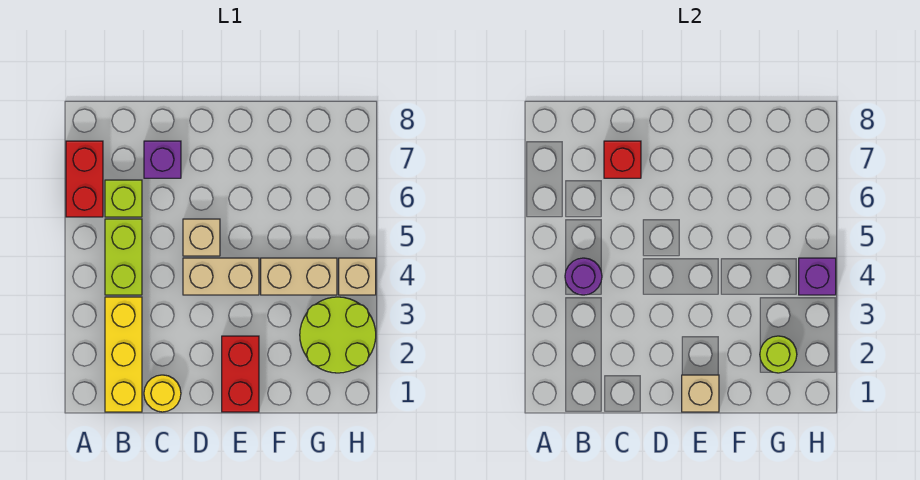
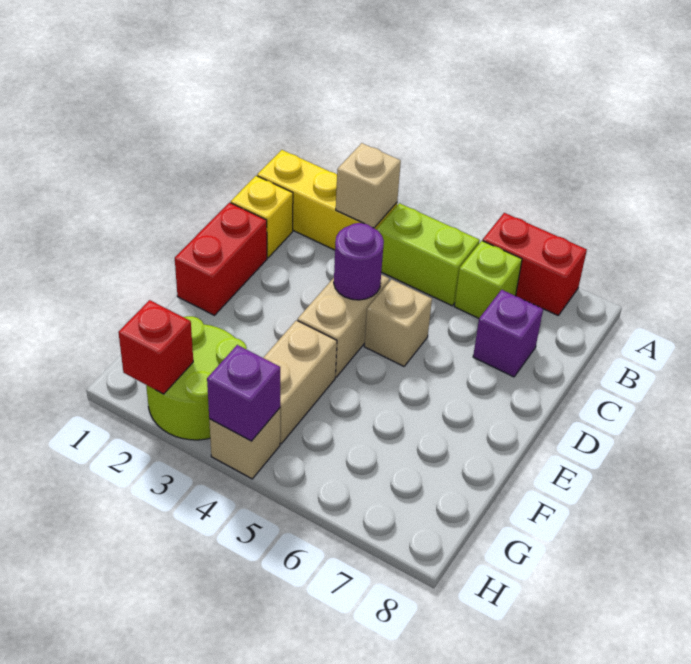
purple 1x1 round brick [565,258,602,295] -> purple 1x1 round brick moved to [334,223,384,300]
yellow 1x1 round brick [144,375,181,412] -> yellow 1x1 brick [231,176,293,258]
red 1x1 brick [604,141,641,178] -> red 1x1 brick moved to [118,300,193,394]
red 1x2 brick [222,336,259,412] -> red 1x2 brick turned to [175,203,267,315]
tan 1x1 brick [682,375,719,412] -> tan 1x1 brick moved to [336,143,401,228]
lime 1x1 round brick [760,336,797,373] -> none

